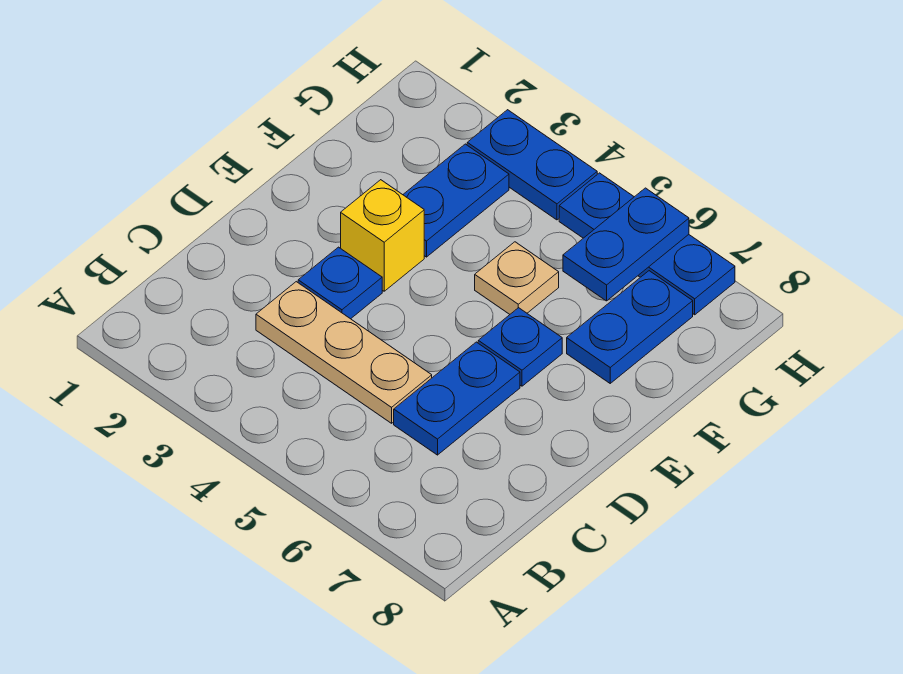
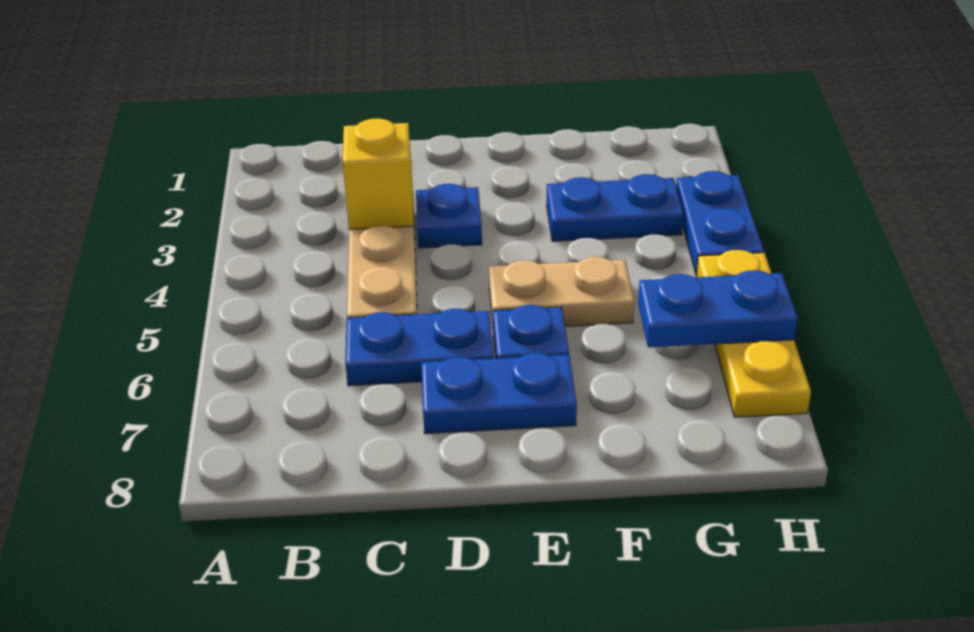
yellow 1x1 brick [341,180,424,291] -> yellow 1x1 brick moved to [343,118,414,229]
tan 1x1 plate [475,242,559,314] -> tan 1x2 plate [489,257,634,326]
blue 1x2 plate [567,271,693,383] -> blue 1x2 plate moved to [421,353,577,434]
blue 1x3 plate [559,173,735,315] -> yellow 1x3 plate [697,250,811,417]

